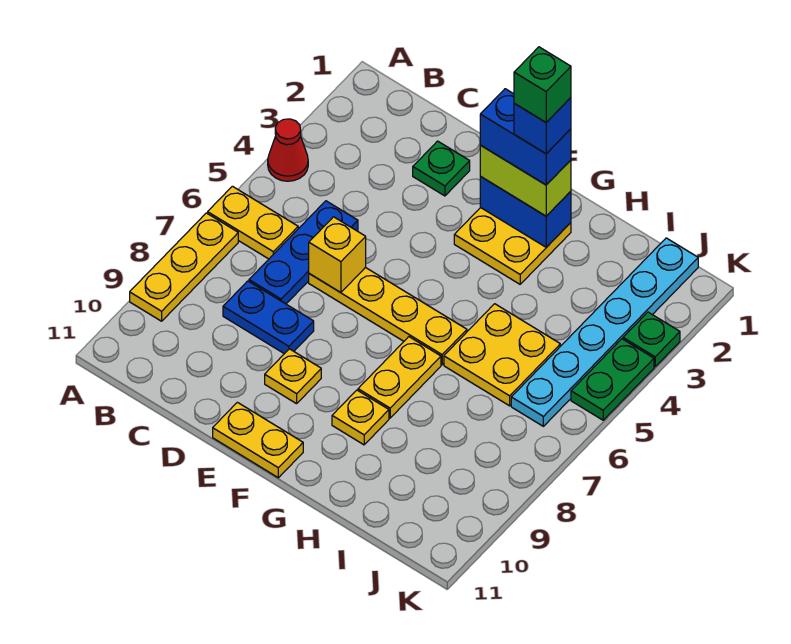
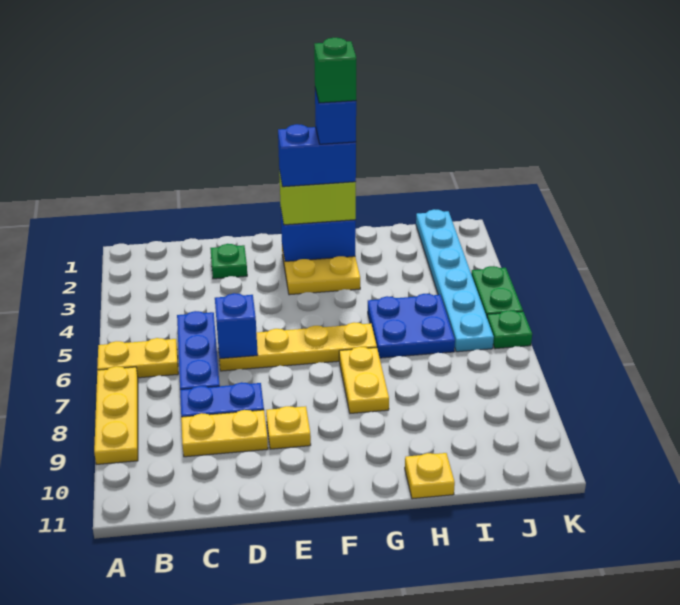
red 1x1 cone [268,119,308,181] -> none
yellow 1x1 brick [309,217,366,293] -> blue 1x1 brick [215,293,258,359]
yellow 1x2 plate [213,402,303,478] -> yellow 1x2 plate moved to [181,410,268,457]
yellow 1x1 plate [332,390,389,445] -> yellow 1x1 plate moved to [405,453,455,499]
yellow 2x2 plate [444,304,560,406] -> blue 2x2 plate [368,294,455,358]
green 1x1 plate [623,312,680,367] -> green 1x1 plate moved to [487,310,532,349]

